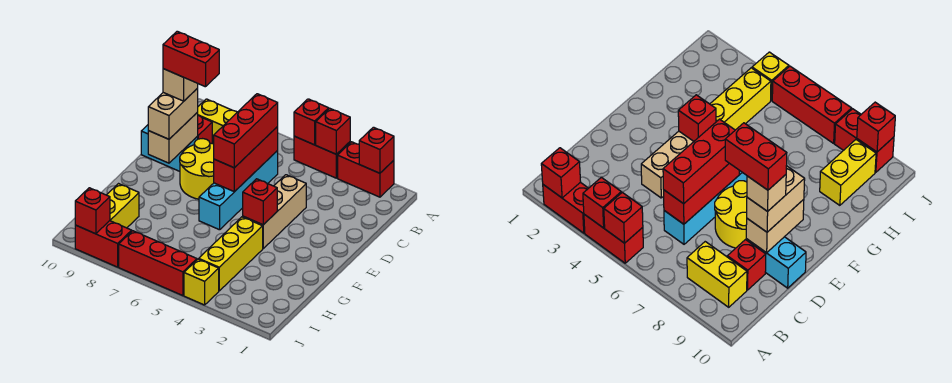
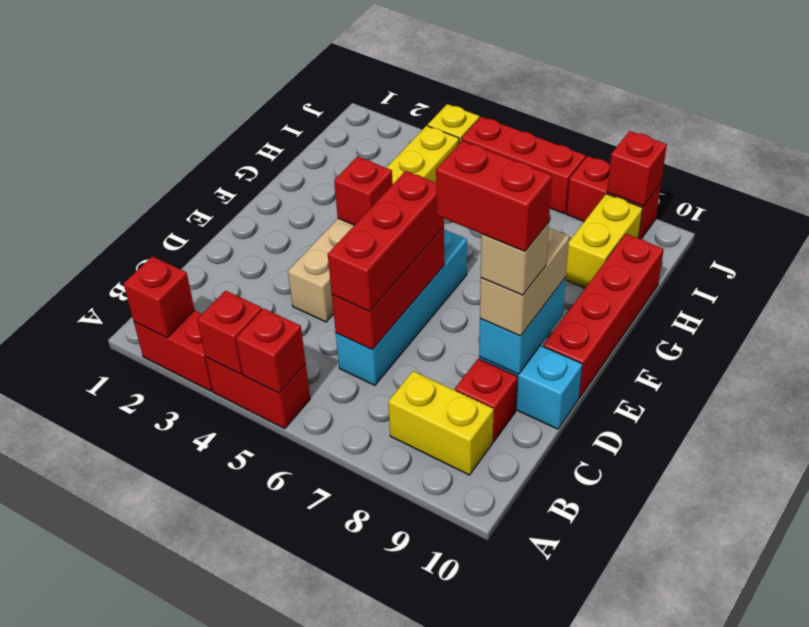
yellow 2x2 round brick [180,139,214,199] -> none
tan 1x2 brick [148,112,198,163] -> cyan 1x2 brick [479,277,566,374]
none -> red 1x4 brick [543,234,664,398]

